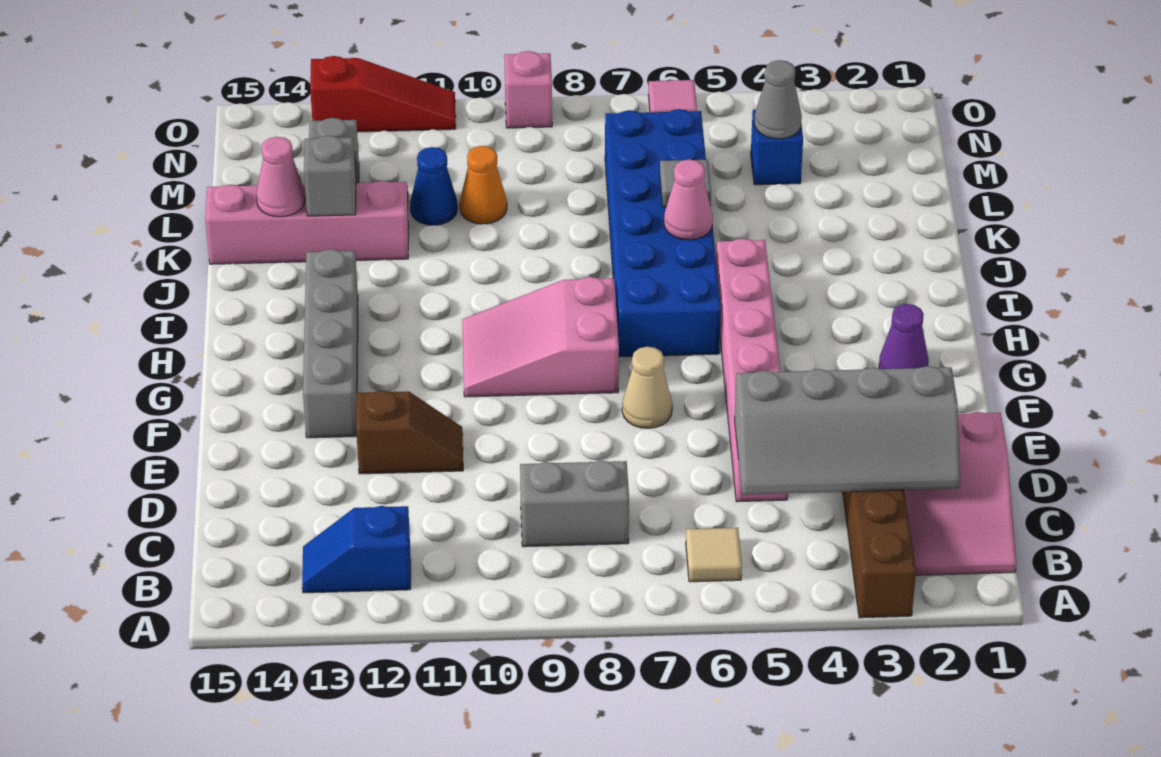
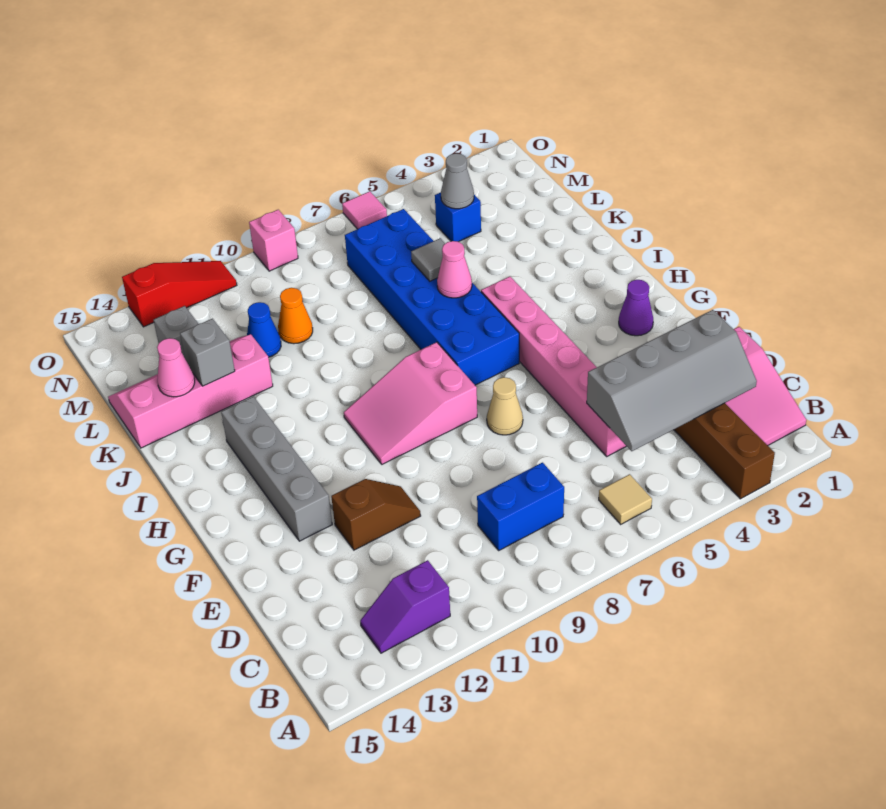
blue 1x2 slope [302,506,411,593] -> purple 1x2 slope [360,560,450,653]
grey 1x2 brick [520,460,629,547] -> blue 1x2 brick [477,463,564,550]

